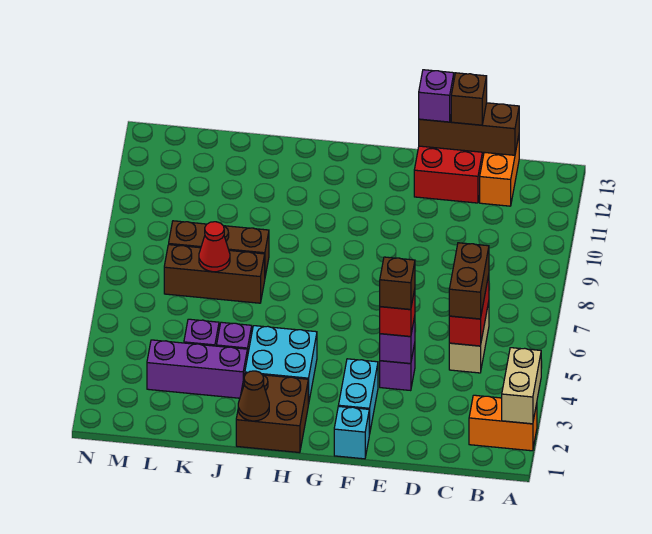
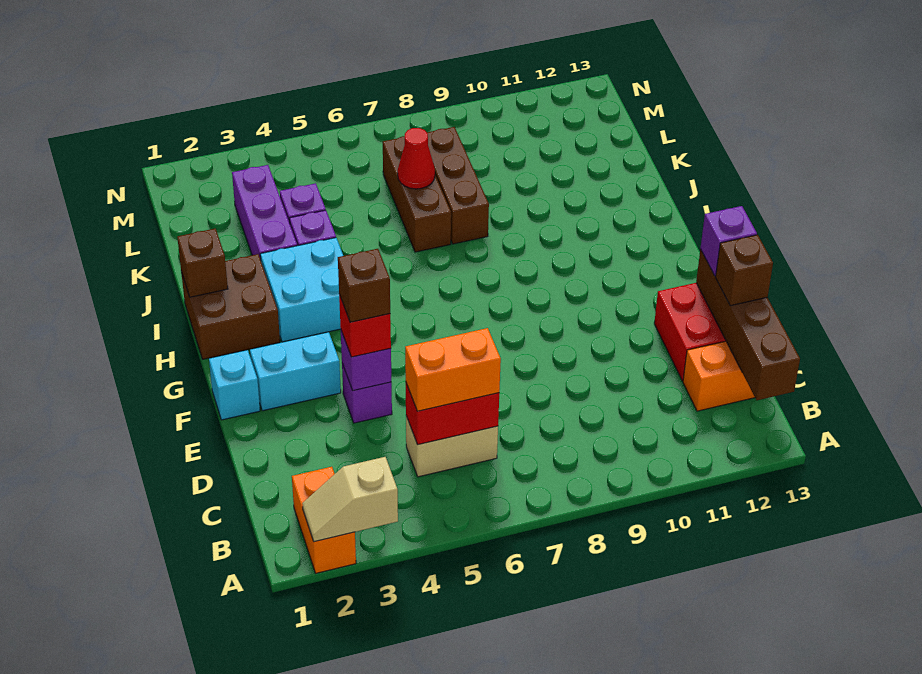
tan 1x2 brick [502,348,541,424] -> tan 1x2 slope [302,457,398,542]
brown 1x2 brick [449,243,489,319] -> orange 1x2 brick [405,328,501,411]
brown 1x3 brick [419,103,519,155] -> brown 1x4 brick [696,249,800,400]
brown 1x1 cone [238,371,269,421] -> brown 1x1 brick [177,228,228,297]

